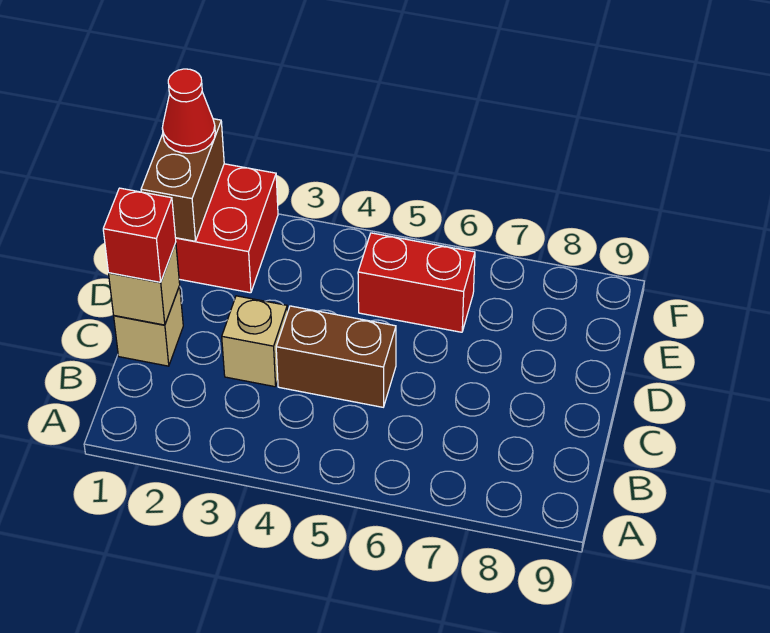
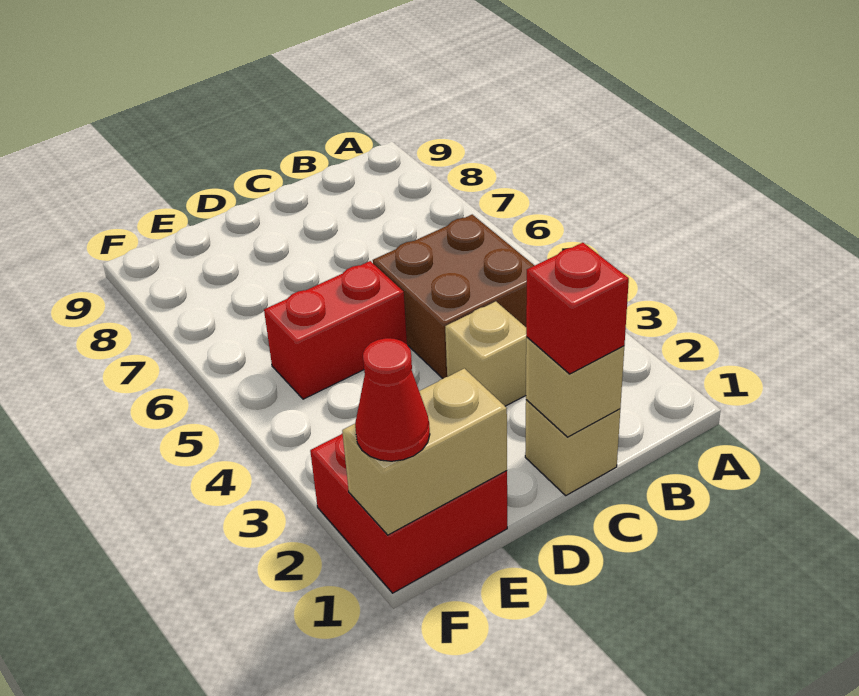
brown 1x2 brick [276,306,396,407] -> brown 2x2 brick [373,215,535,378]
brown 1x2 brick [141,119,224,241] -> tan 1x2 brick [342,368,507,535]
red 1x2 brick [358,233,475,332] -> red 1x2 brick turned to [264,261,407,399]

